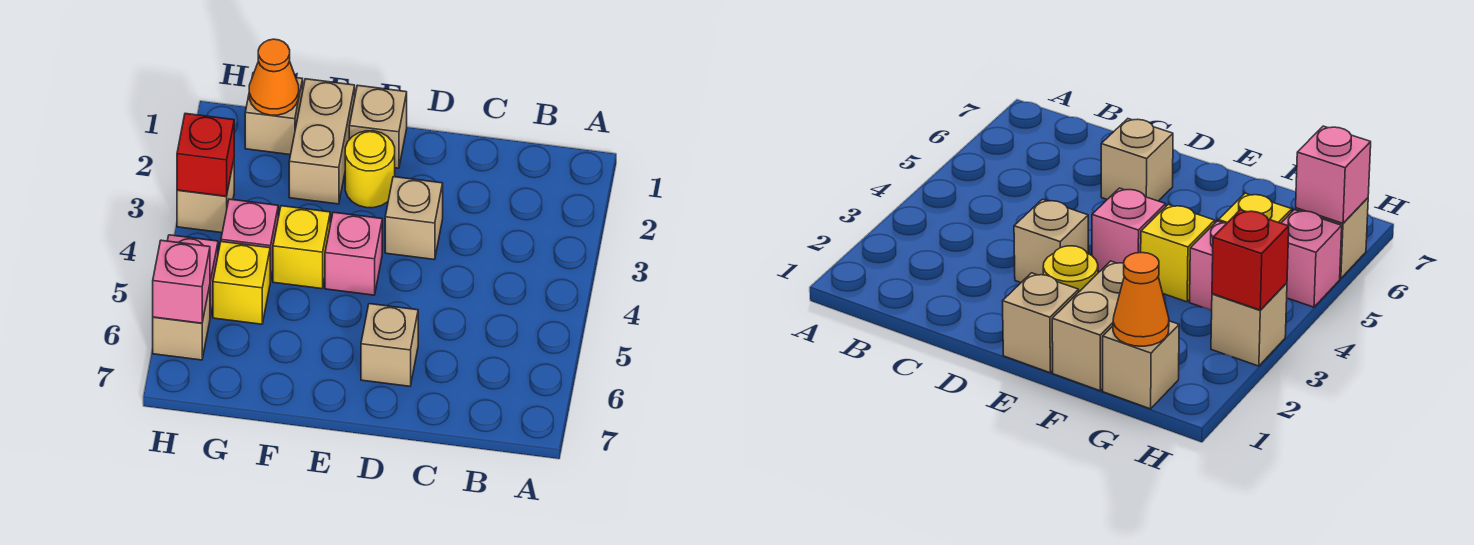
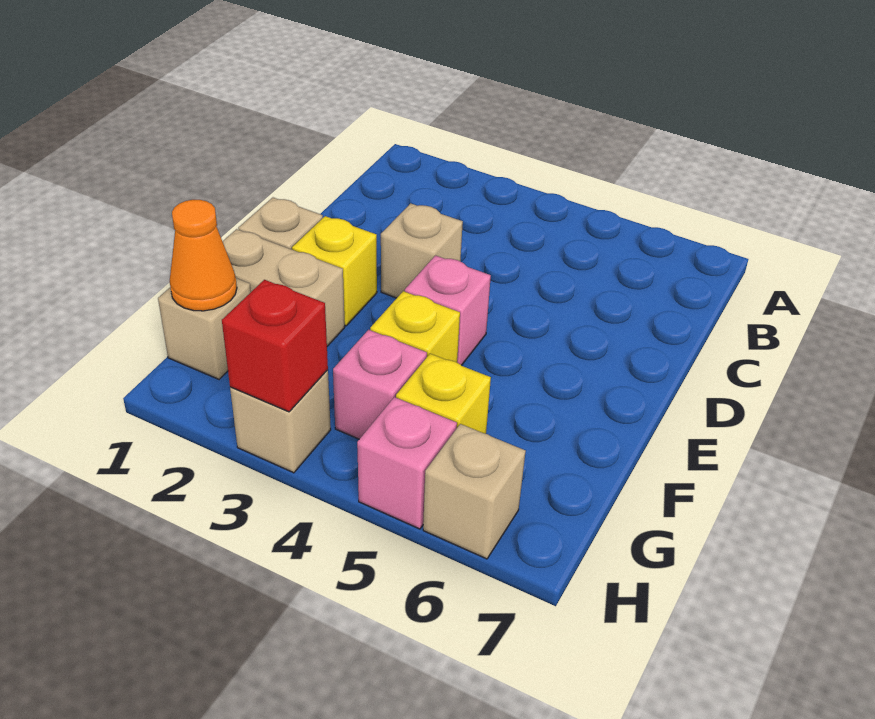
tan 1x1 brick [361,304,418,386] -> none
yellow 1x1 round brick [345,131,395,208] -> yellow 1x1 brick [292,216,377,326]
pink 1x1 brick [153,240,210,323] -> none

